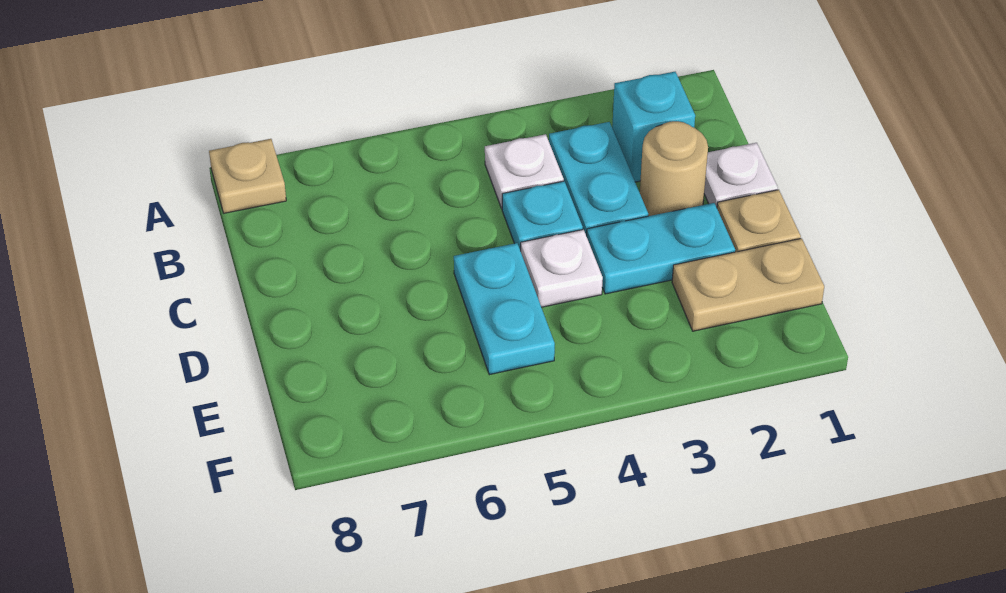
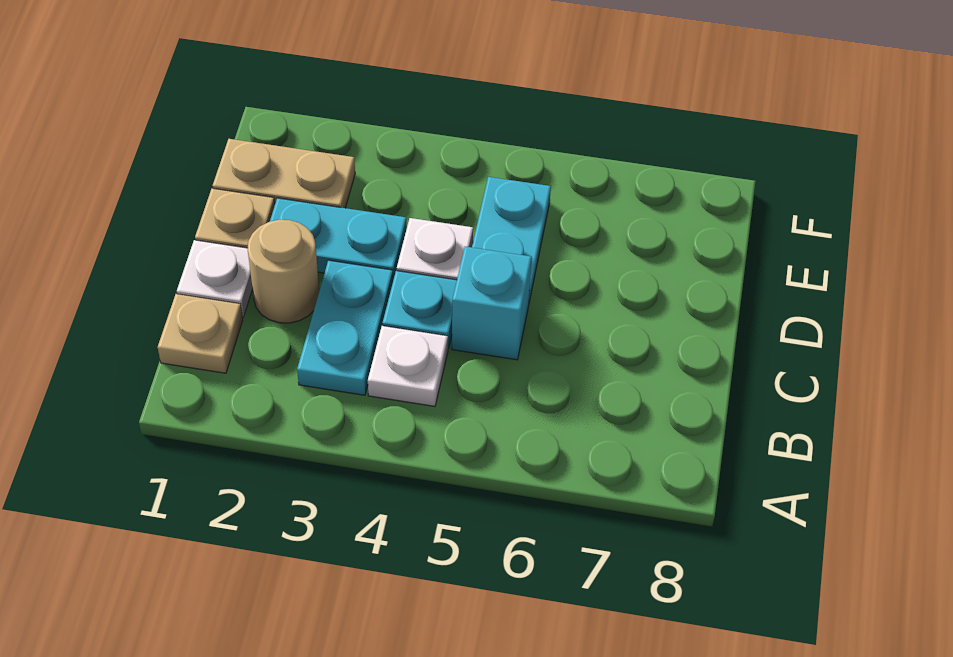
tan 1x1 plate [209,139,286,213] -> tan 1x1 plate moved to [158,294,243,373]
cyan 1x1 brick [612,72,695,182] -> cyan 1x1 brick moved to [452,246,532,360]

